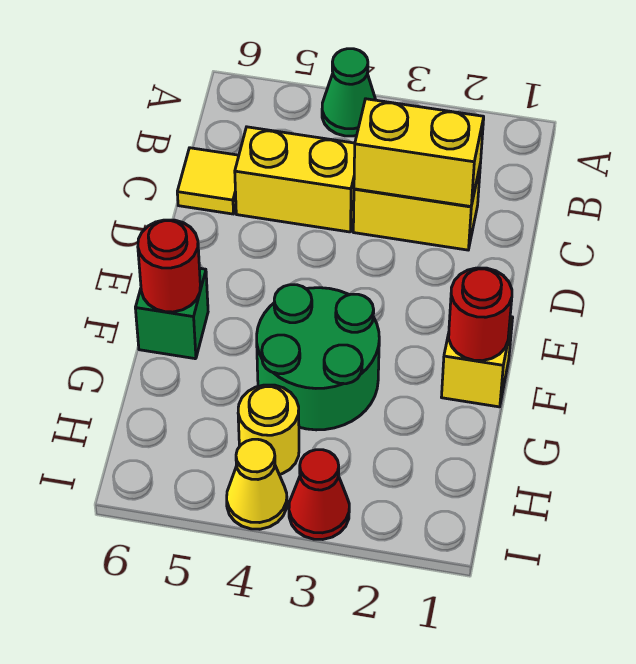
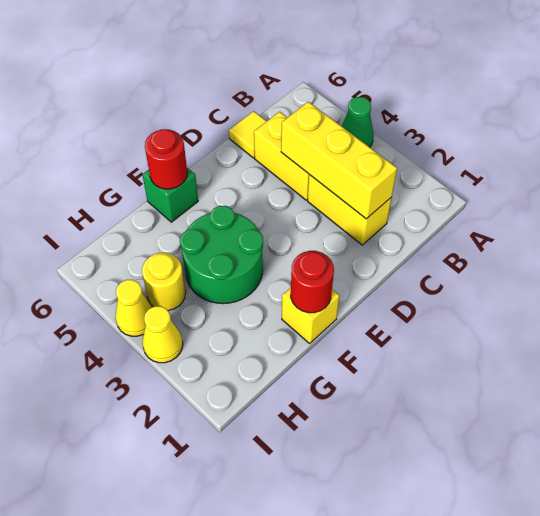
yellow 1x2 brick [354,99,484,207] -> yellow 1x3 brick [281,102,397,219]
red 1x1 cone [289,450,349,539] -> yellow 1x1 cone [142,306,183,363]

